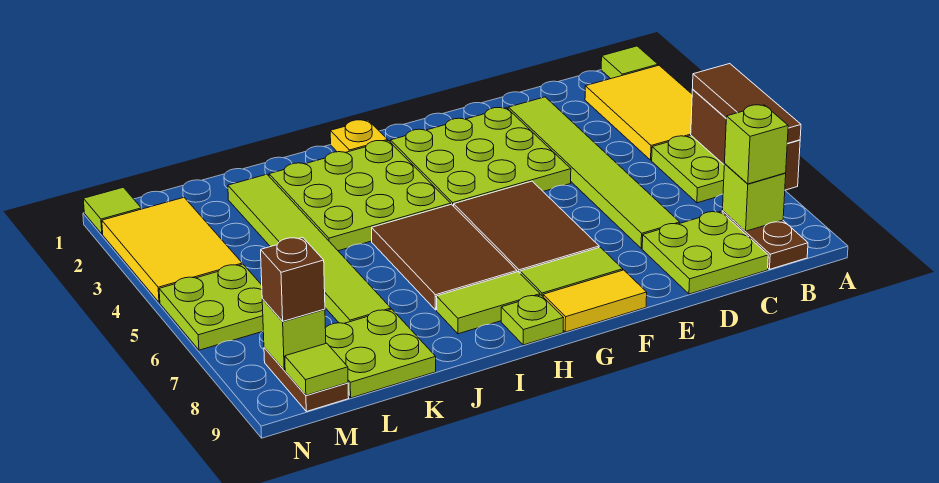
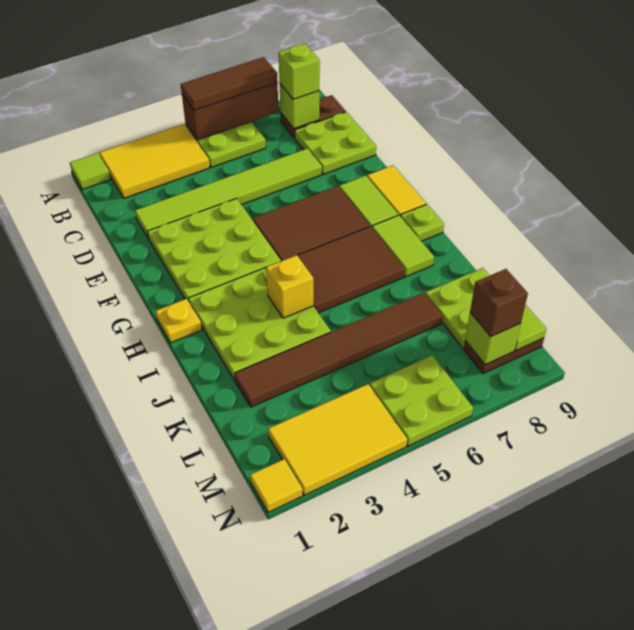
none -> yellow 1x1 brick [266,255,313,318]
lime 1x6 tile [228,174,391,323] -> brown 1x6 tile [234,293,442,407]
lime 1x1 tile [83,187,141,234] -> yellow 1x1 tile [250,459,303,512]

